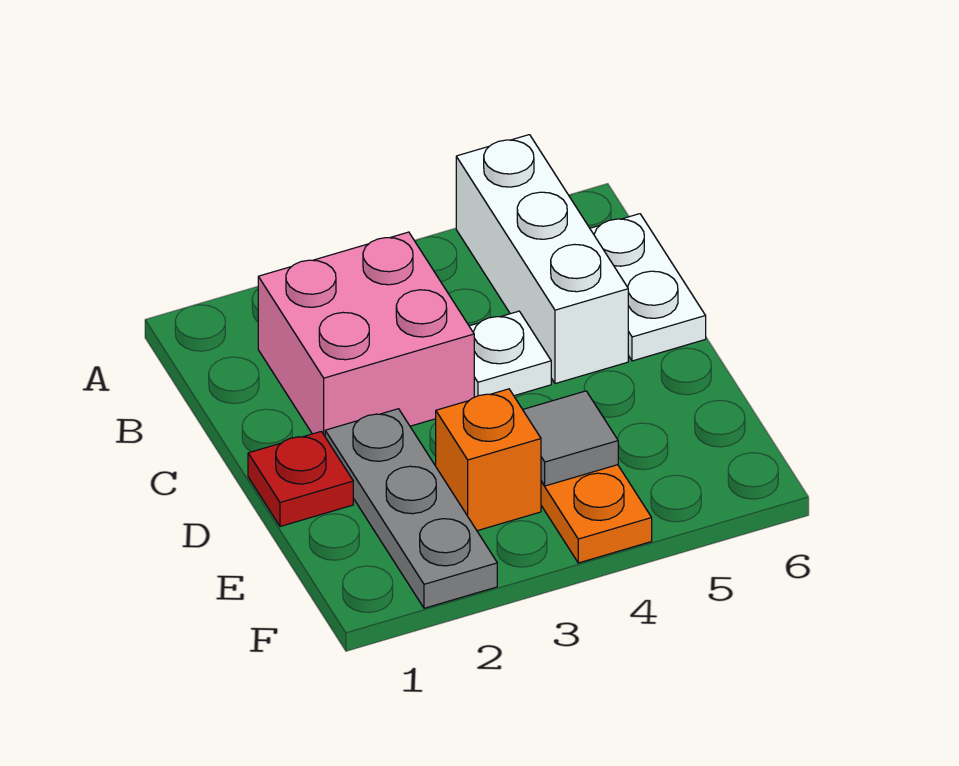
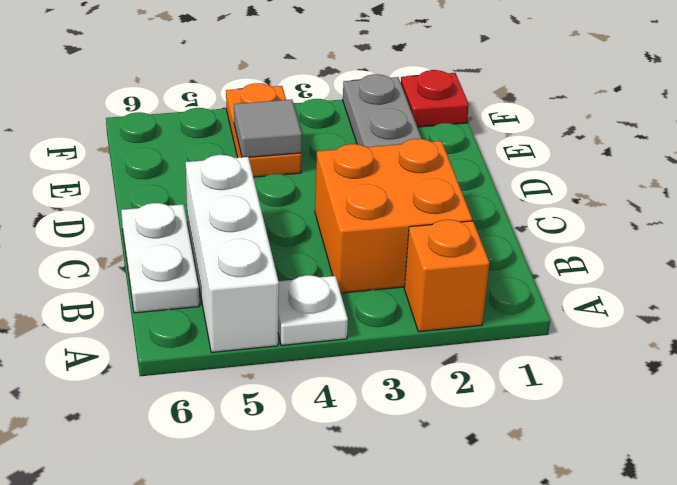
pink 2x2 brick [258,232,474,436] -> orange 2x2 brick [315,139,472,293]
white 1x1 plate [469,311,551,397] -> white 1x1 plate moved to [278,275,348,346]
red 1x1 plate [248,431,353,526] -> red 1x1 plate moved to [401,70,469,127]
orange 1x1 brick [436,389,541,531] -> orange 1x1 brick moved to [404,220,490,332]

